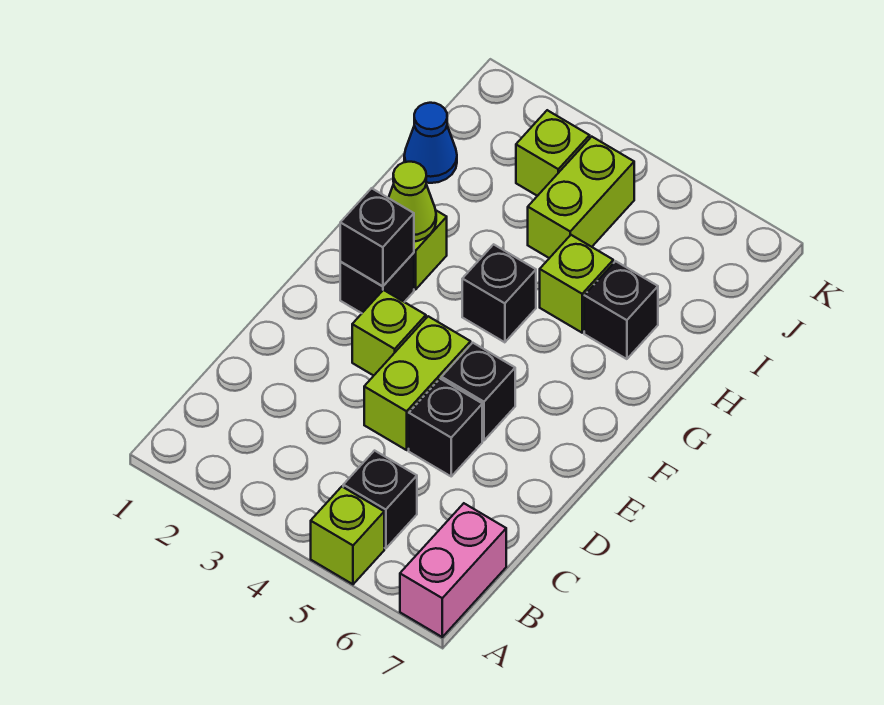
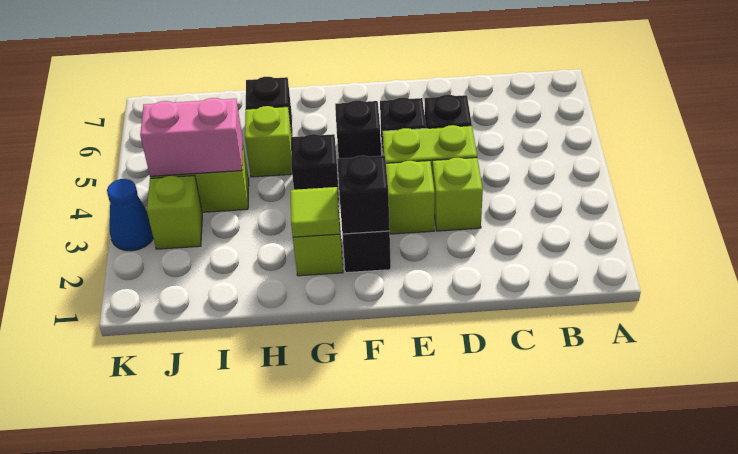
lime 1x1 brick [311,487,384,584] -> lime 1x1 brick moved to [433,158,483,231]
pink 1x2 brick [400,503,506,637] -> pink 1x2 brick moved to [140,98,243,176]
black 1x1 brick [343,451,417,548] -> black 1x1 brick moved to [335,100,381,159]
lime 1x1 cone [389,162,436,241] -> lime 1x1 tile [291,187,340,237]
blue 1x1 cone [404,103,457,183] -> blue 1x1 cone moved to [107,179,154,251]

